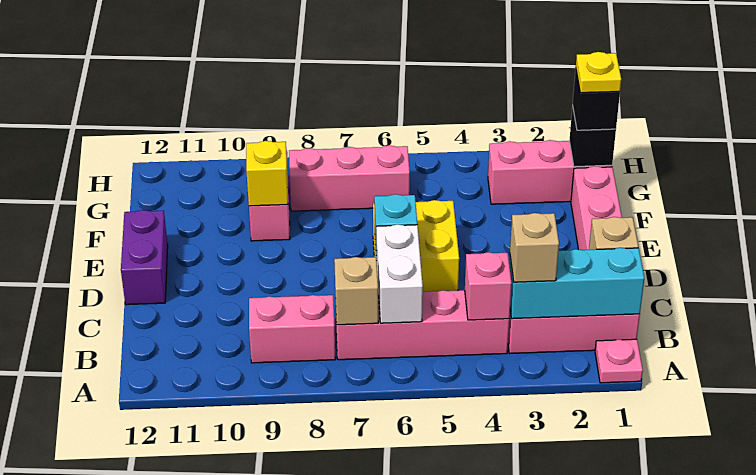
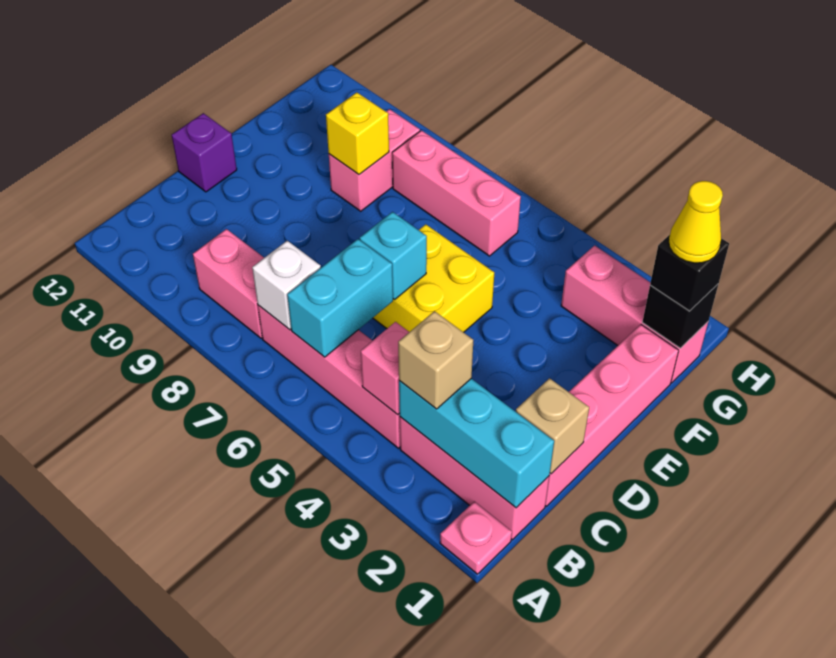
white 1x2 brick [376,224,423,323] -> cyan 1x2 brick [287,239,393,357]
tan 1x1 brick [334,257,378,325] -> white 1x1 brick [252,241,321,330]
purple 1x2 brick [121,210,168,305] -> purple 1x1 brick [172,113,237,192]
yellow 1x1 plate [576,52,621,93] -> yellow 1x1 cone [669,181,723,263]

